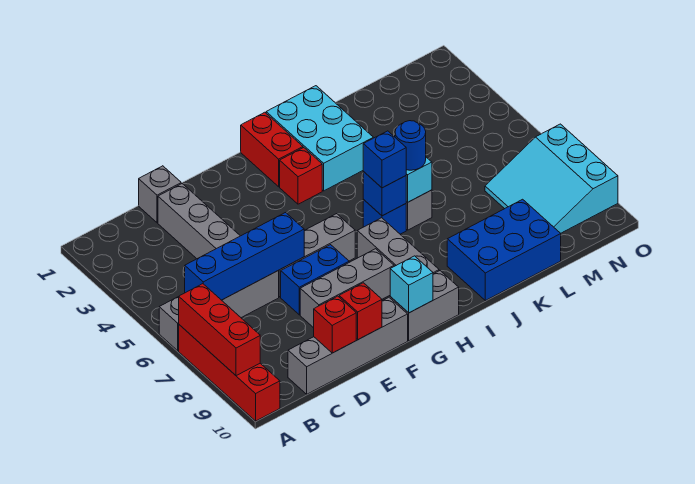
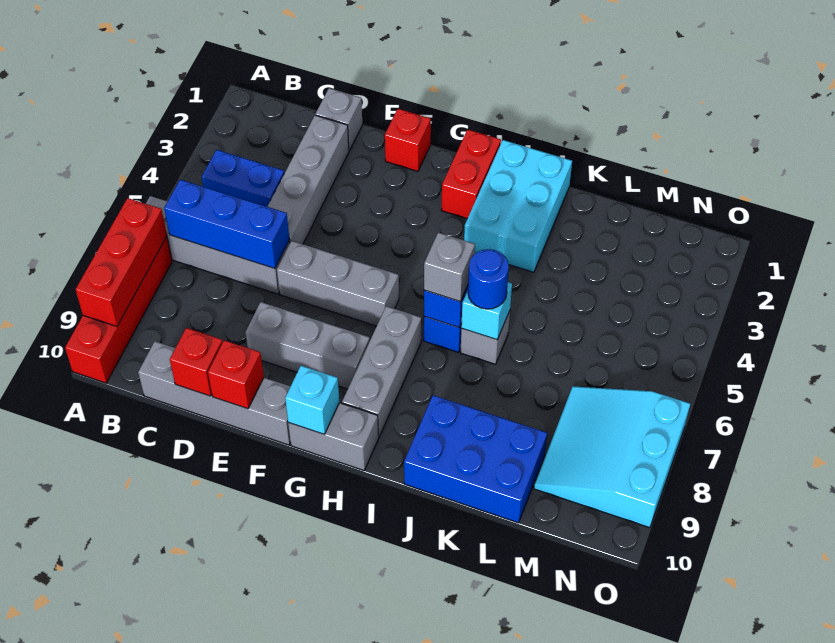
blue 1x4 brick [185,213,304,300] -> blue 1x3 brick [164,180,290,269]
blue 1x2 brick [281,245,349,315] -> blue 1x2 brick moved to [202,150,284,207]
red 1x1 brick [280,148,322,204] -> red 1x1 brick moved to [385,109,431,171]
blue 1x1 brick [363,131,406,188] -> grey 1x1 brick [424,233,475,302]

